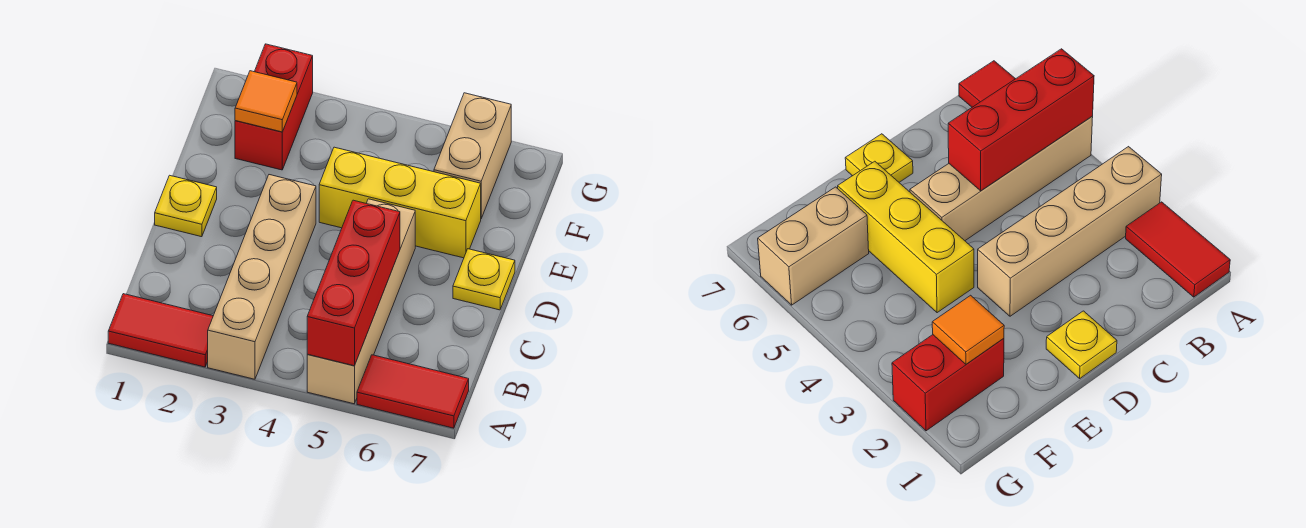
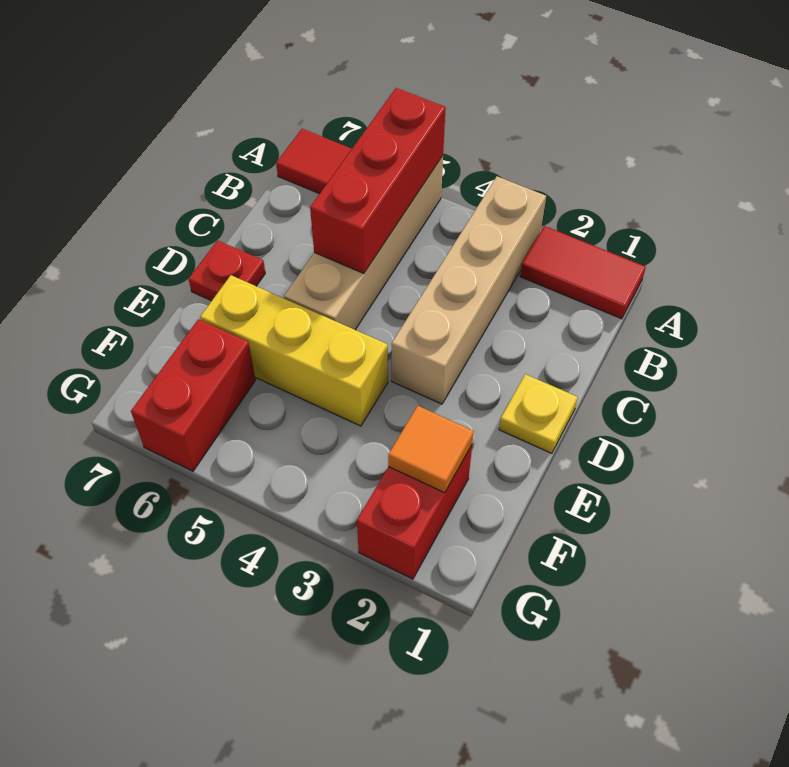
yellow 1x1 plate [453,249,515,310] -> red 1x1 plate [189,240,265,301]
tan 1x2 brick [434,93,511,218] -> red 1x2 brick [131,319,256,471]

